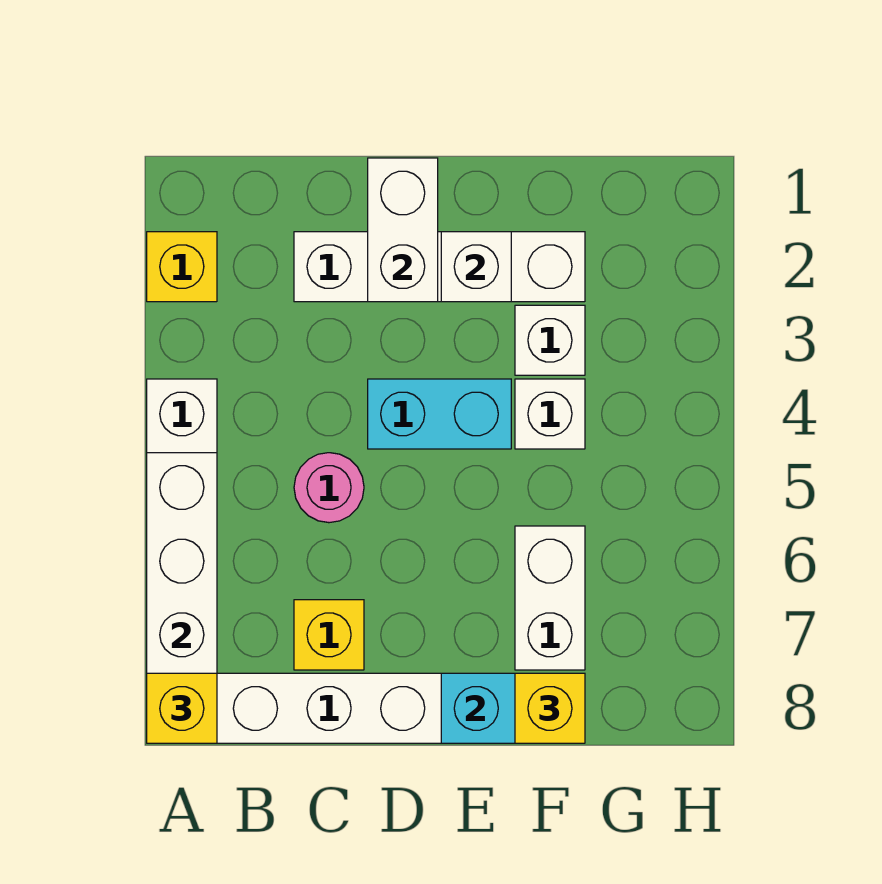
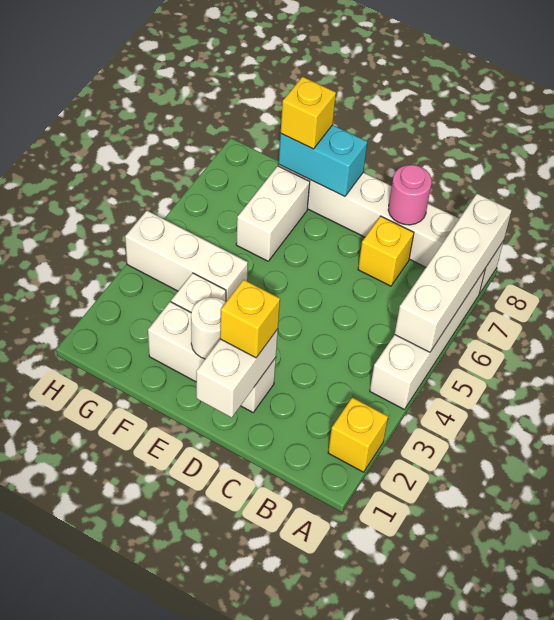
yellow 1x1 brick [147,673,217,743] -> yellow 1x1 brick moved to [220,280,280,358]
white 1x4 brick [294,232,585,302] -> white 1x3 brick [148,302,276,412]
pink 1x1 round brick [294,453,364,523] -> pink 1x1 round brick moved to [388,165,432,225]
cyan 1x2 brick [368,379,511,449] -> none
white 1x1 brick [441,232,511,302] -> white 1x1 round brick [191,297,226,359]
white 1x1 brick [515,379,585,449] -> white 1x3 brick [125,211,248,302]

